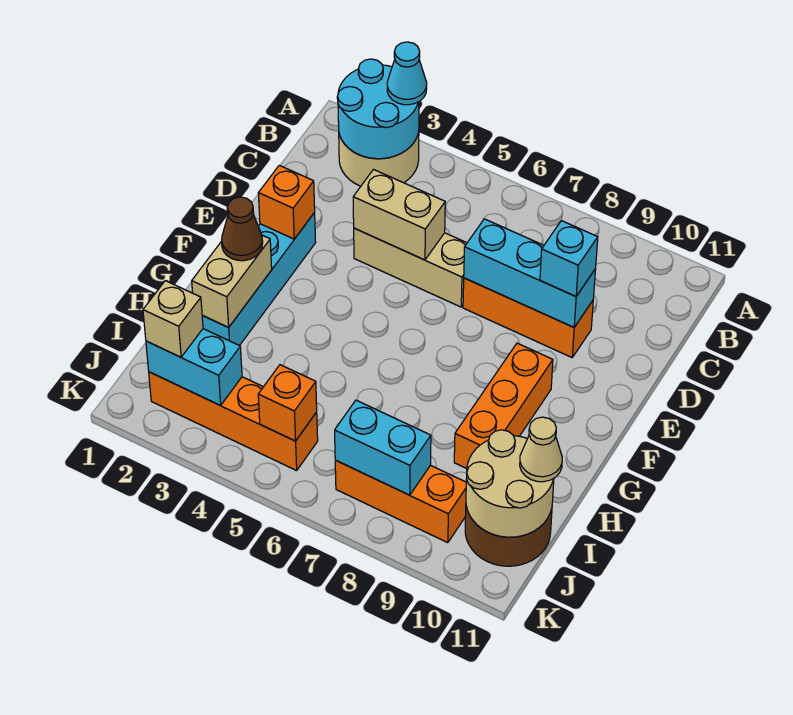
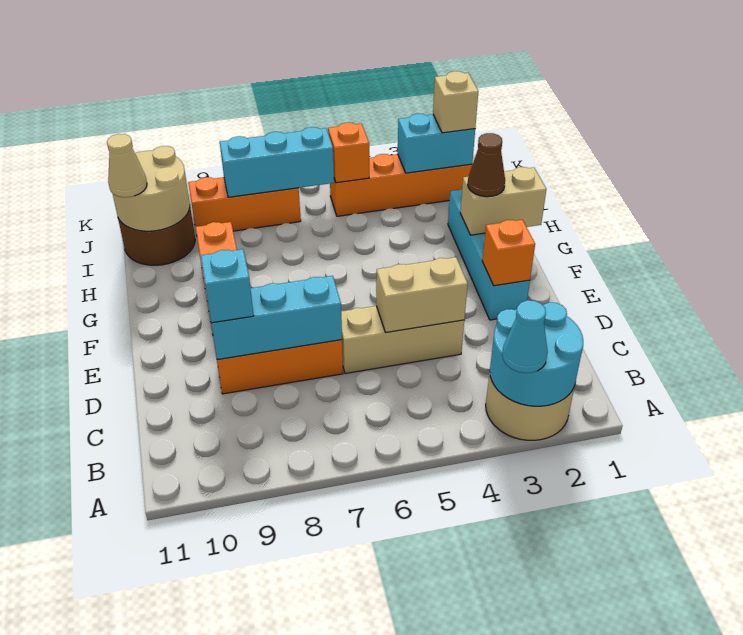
tan 1x2 brick [192,235,272,327] -> tan 1x2 brick turned to [460,167,546,235]
cyan 1x2 brick [335,400,431,495] -> cyan 1x3 brick [220,127,334,197]

